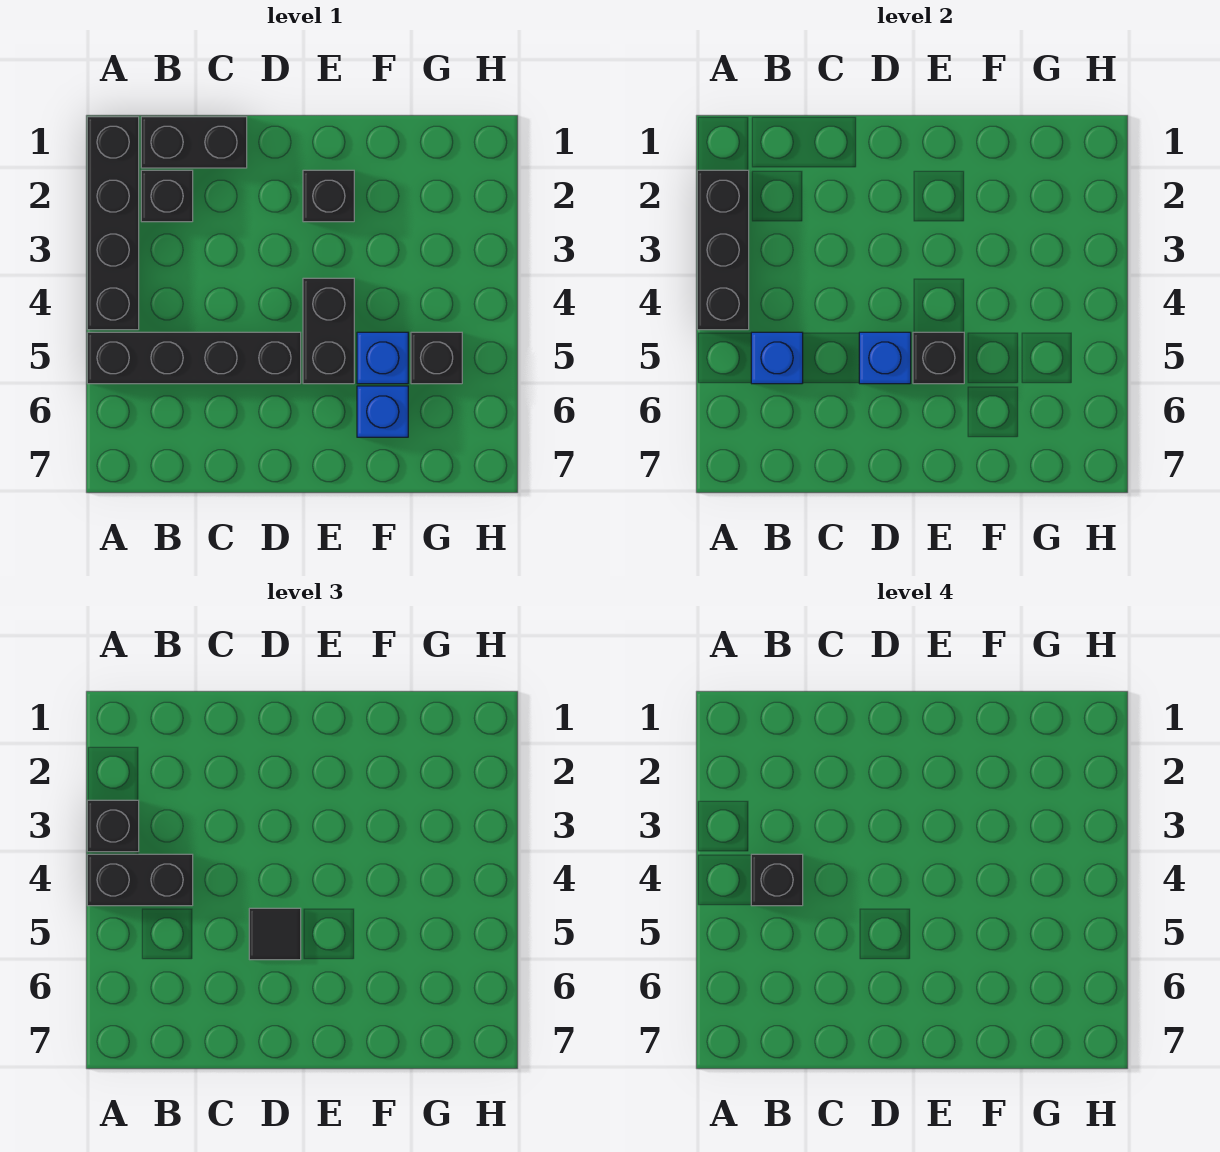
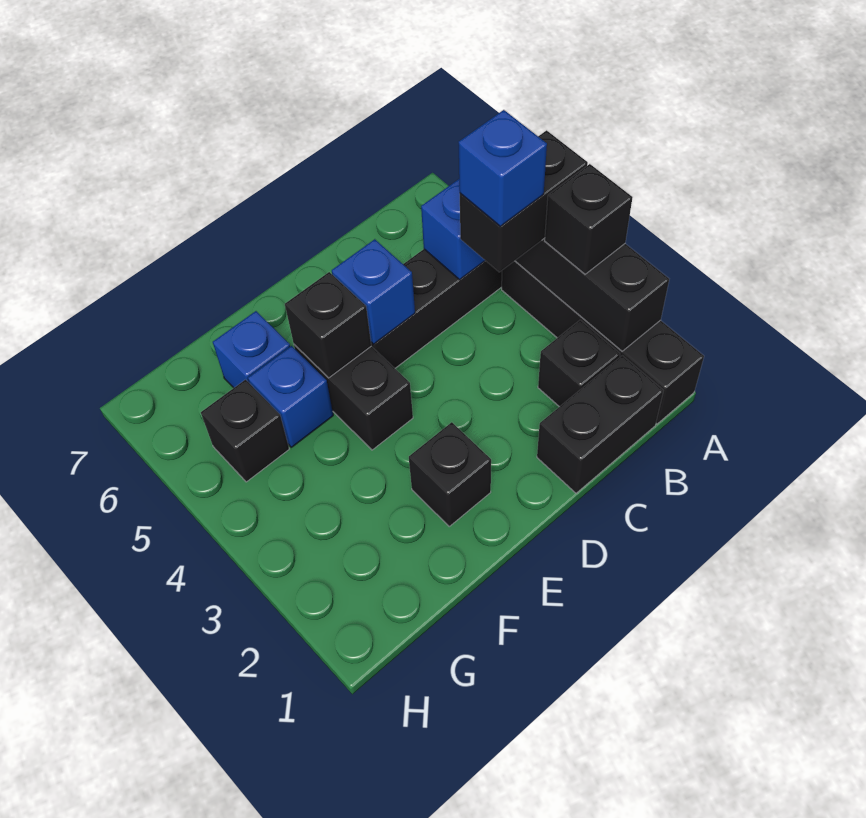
black 1x1 brick [751,854,803,906] -> blue 1x1 brick [459,110,547,227]
black 1x1 tile [249,908,301,960] -> none

